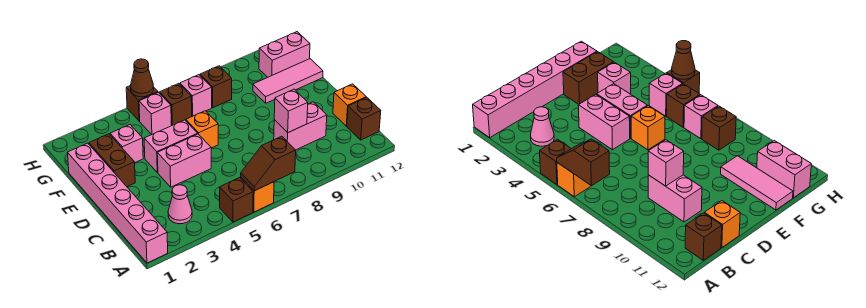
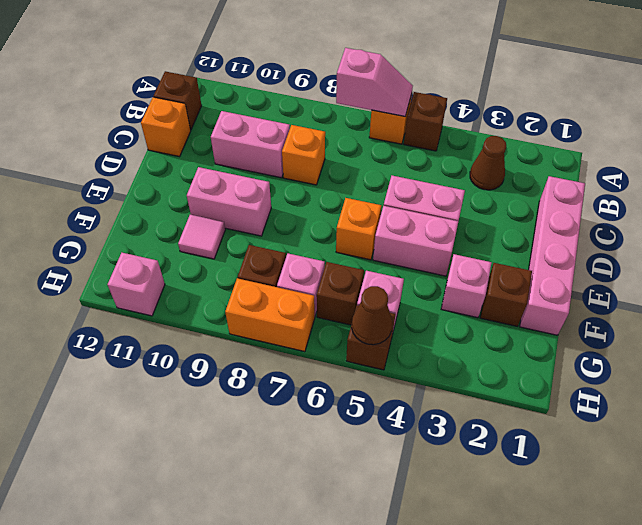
pink 1x6 brick [67,143,168,263] -> pink 1x4 brick [520,176,585,335]
brown 1x2 slope [241,136,296,191] -> pink 1x2 slope [336,48,413,116]
pink 1x1 cone [168,185,192,224] -> brown 1x1 cone [470,136,506,190]
none -> orange 1x1 brick [282,125,325,185]
pink 1x1 brick [274,89,308,133] -> pink 1x1 brick moved to [108,253,165,316]
brown 1x2 brick [89,134,135,187] -> brown 1x1 brick [480,263,532,326]
pink 1x3 tile [253,59,323,103] -> pink 1x1 tile [178,215,225,259]
pink 1x2 brick [259,32,310,77] -> pink 1x2 brick moved to [187,167,271,236]
none -> orange 1x2 brick [225,278,315,352]

